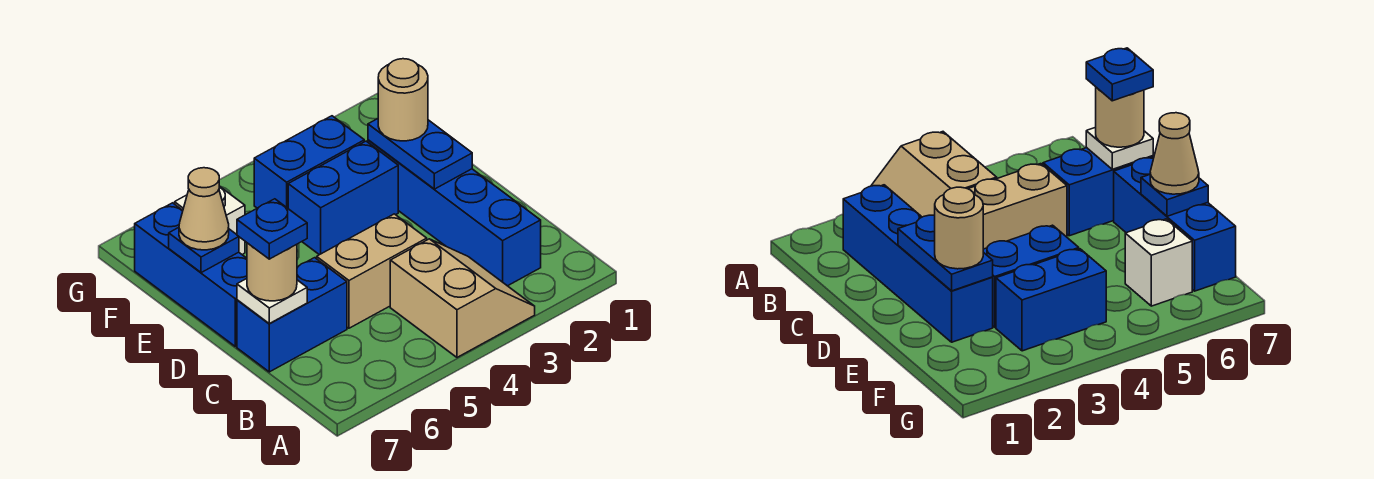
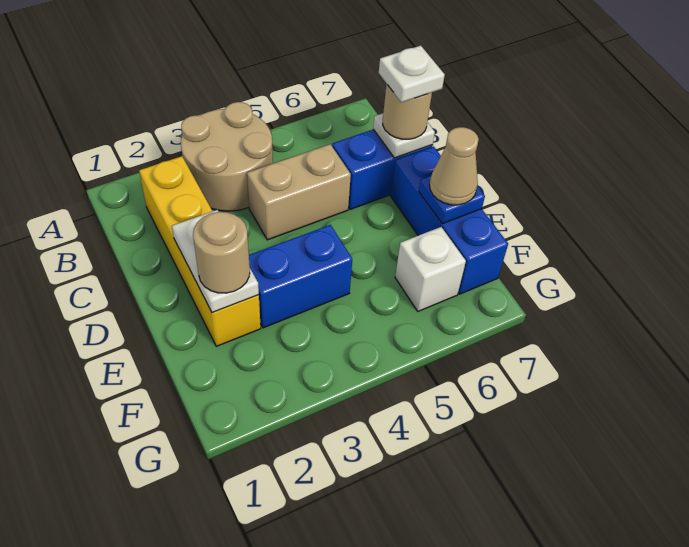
tan 2x2 slope [390,239,535,357] -> tan 2x2 round brick [181,102,273,211]
blue 1x4 brick [368,140,541,286] -> yellow 1x4 brick [139,156,261,346]
blue 1x1 plate [237,199,307,259] -> white 1x1 plate [379,46,445,102]
blue 1x2 plate [368,119,472,189] -> white 1x2 plate [172,210,259,313]
blue 1x2 brick [254,116,364,208] -> none

